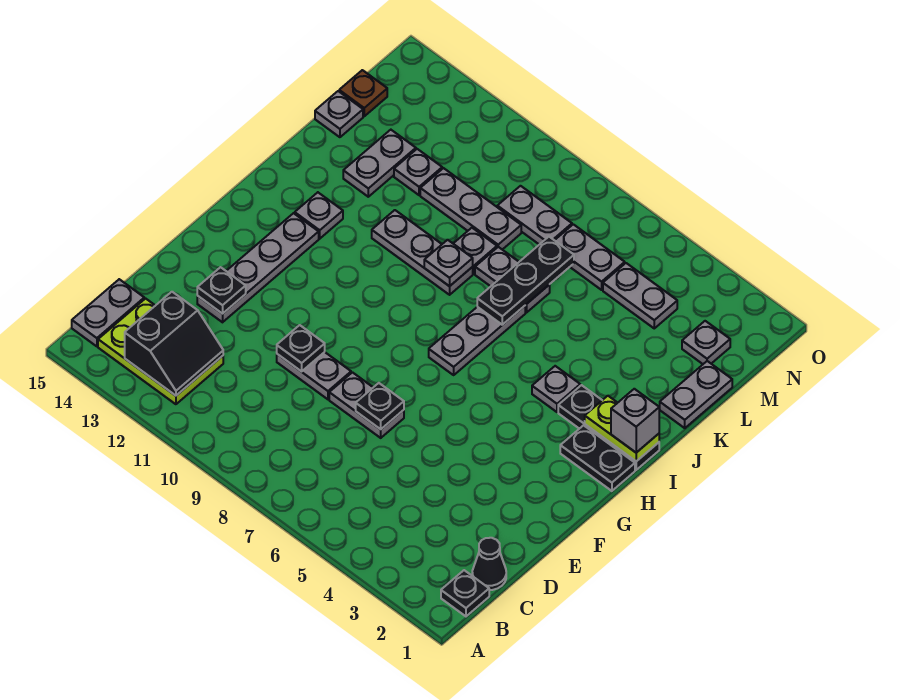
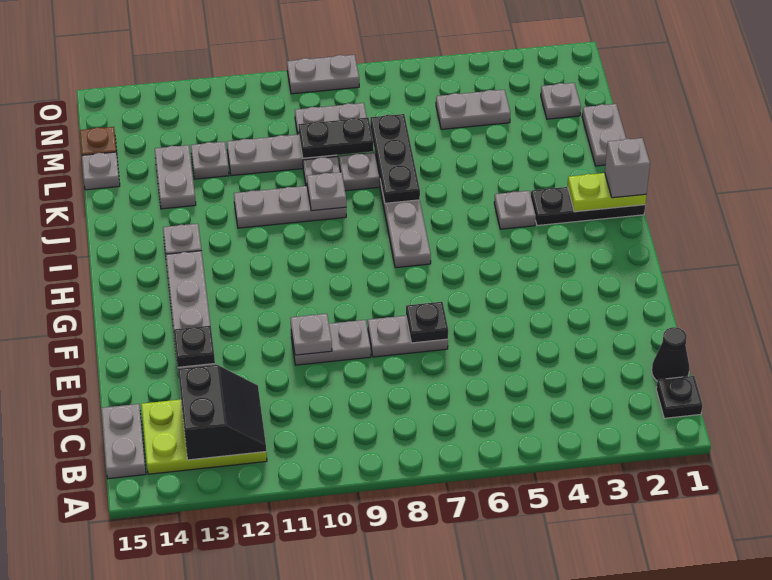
black 1x1 plate [277,325,325,372] -> grey 1x1 plate [291,314,332,355]
black 1x2 plate [560,425,635,491] -> black 1x2 plate moved to [298,117,373,158]
grey 1x2 plate [555,224,625,290] -> grey 1x2 plate moved to [287,55,359,94]

